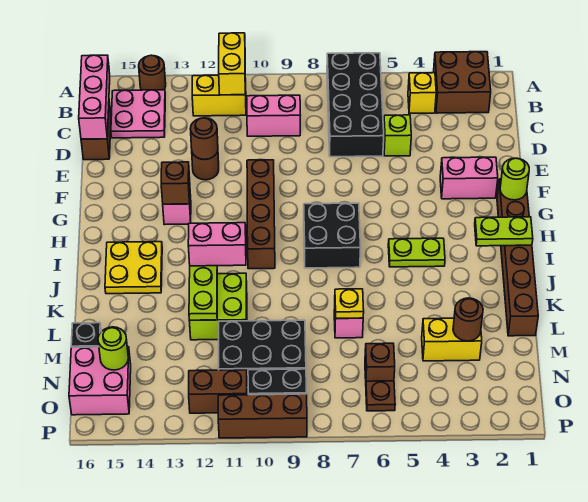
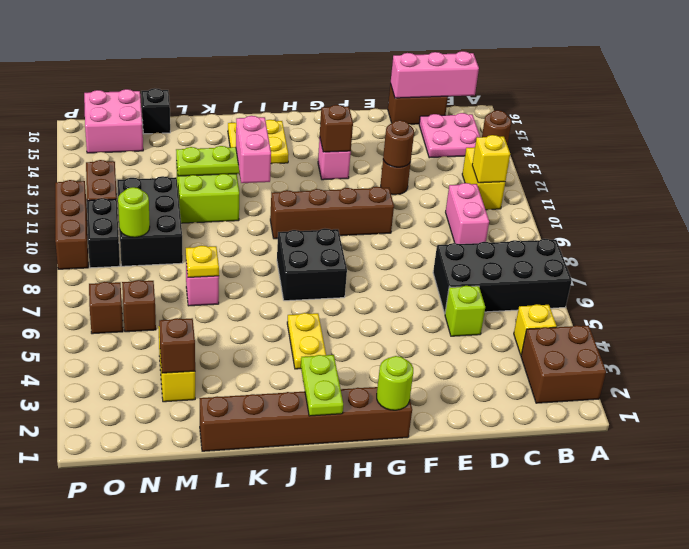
yellow 1x2 brick [219,33,245,95] -> yellow 1x1 brick [472,135,510,183]
pink 1x2 brick [440,157,498,199] -> none
lime 1x2 plate [388,238,445,267] -> yellow 1x2 plate [287,313,326,369]
brown 1x1 round brick [453,298,483,341] -> brown 1x1 brick [159,318,195,373]
lime 1x1 round brick [98,327,128,370] -> lime 1x1 round brick moved to [118,187,150,237]
brown 1x1 plate [366,381,395,411] -> brown 1x1 brick [89,282,123,334]

